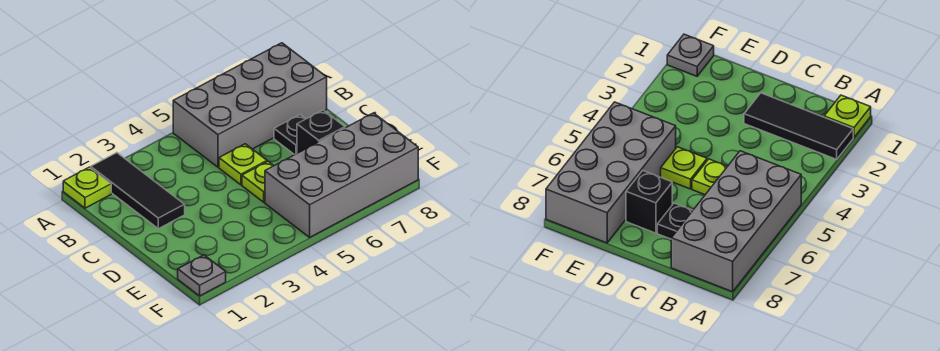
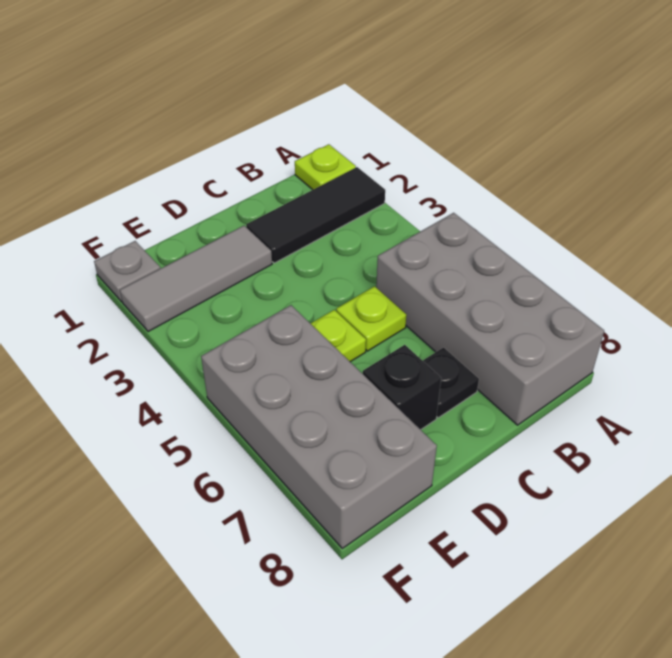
none -> grey 1x3 tile [120,226,272,332]

